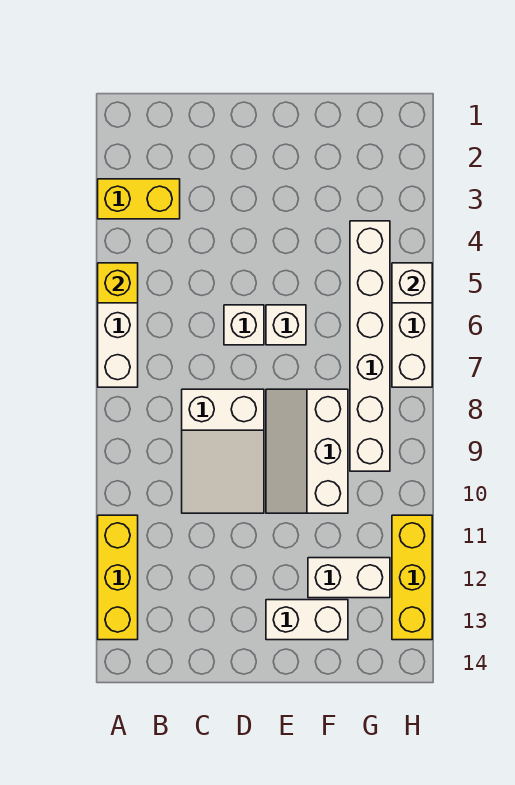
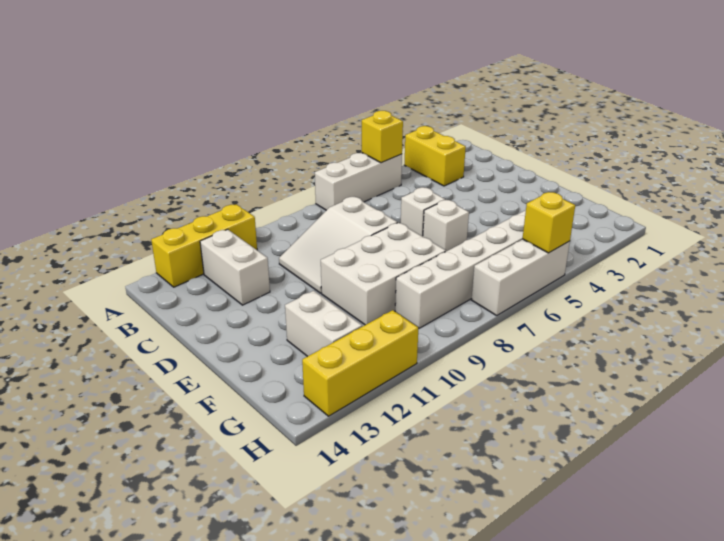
white 2x3 slope [266,389,348,513] -> white 2x3 brick [321,223,446,325]
white 1x2 brick [266,600,348,640] -> white 1x2 brick moved to [200,229,270,305]
white 1x1 brick [392,263,432,303] -> yellow 1x1 brick [523,192,575,253]

